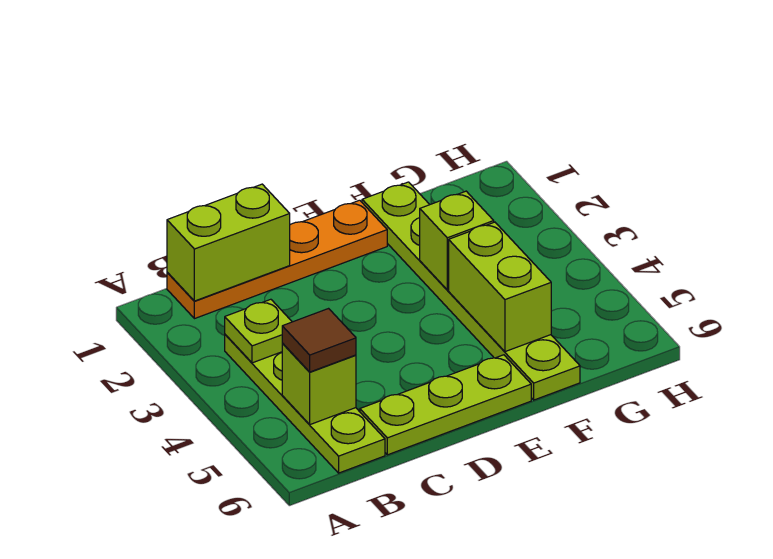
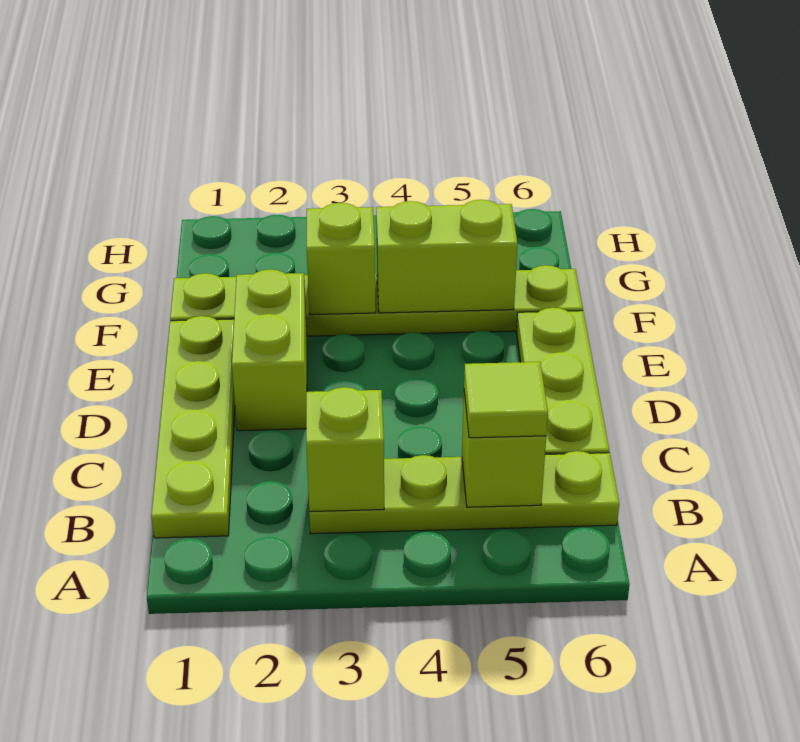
orange 1x4 plate [167,200,387,319] -> lime 1x4 plate [151,316,235,538]
lime 1x2 brick [167,184,290,301] -> lime 1x2 brick moved to [232,269,307,431]
lime 1x1 plate [225,299,292,363] -> lime 1x1 brick [306,387,384,512]
brown 1x1 tile [282,309,356,372] -> lime 1x1 tile [464,362,548,438]

